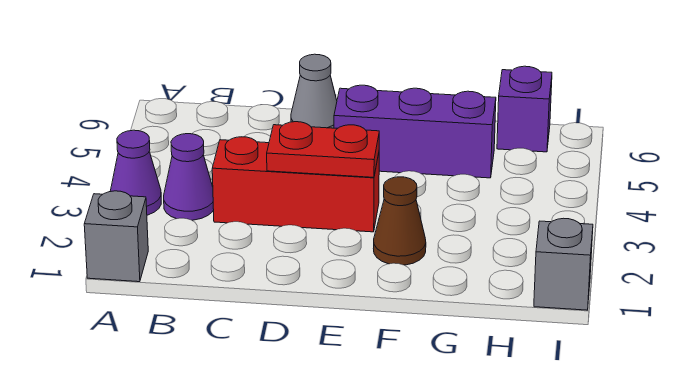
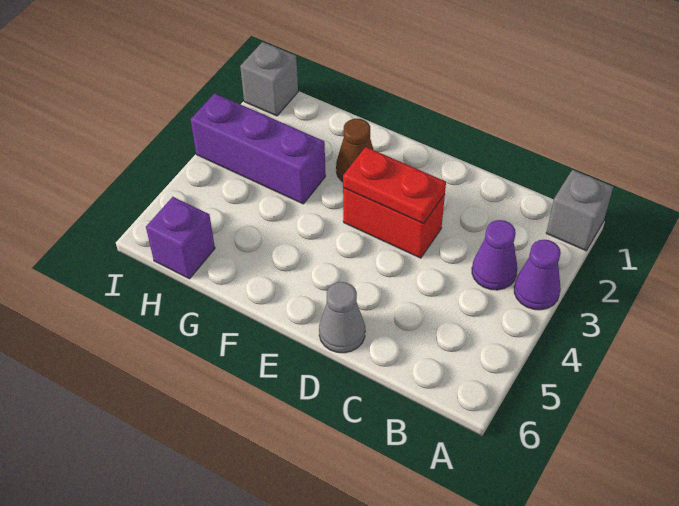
red 1x3 brick [212,137,379,232] -> red 1x2 brick [343,188,445,258]
purple 1x3 brick [334,85,496,178] -> purple 1x3 brick moved to [191,93,326,204]

